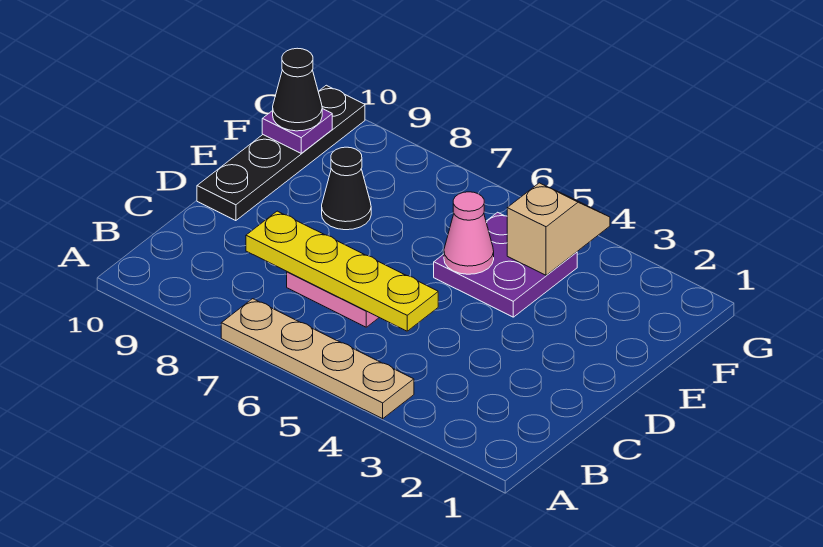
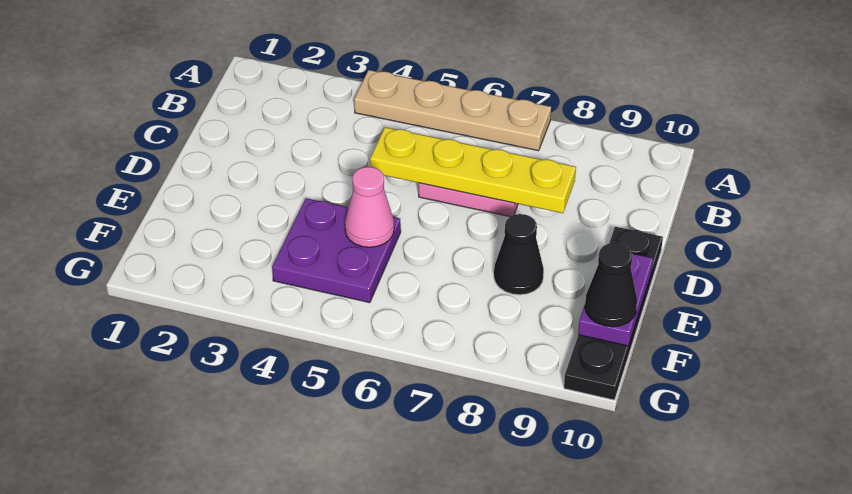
tan 1x2 slope [507,183,610,275] -> none
purple 1x1 plate [262,109,332,153] -> purple 1x2 plate [578,253,653,346]

